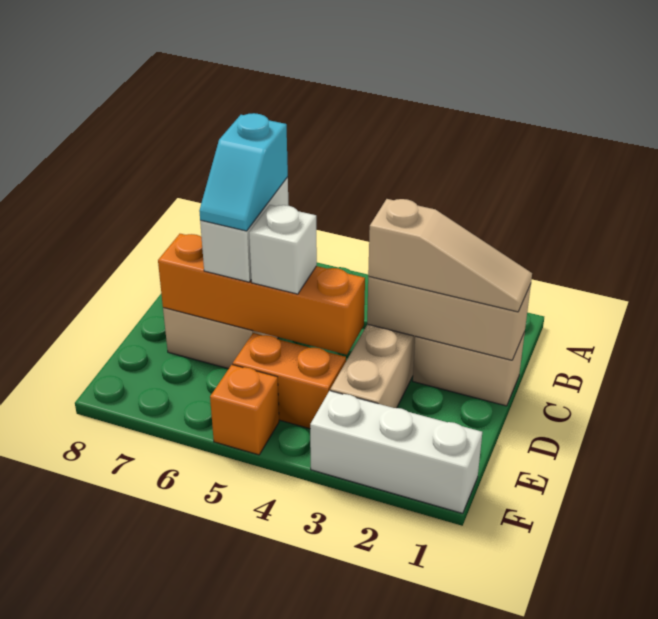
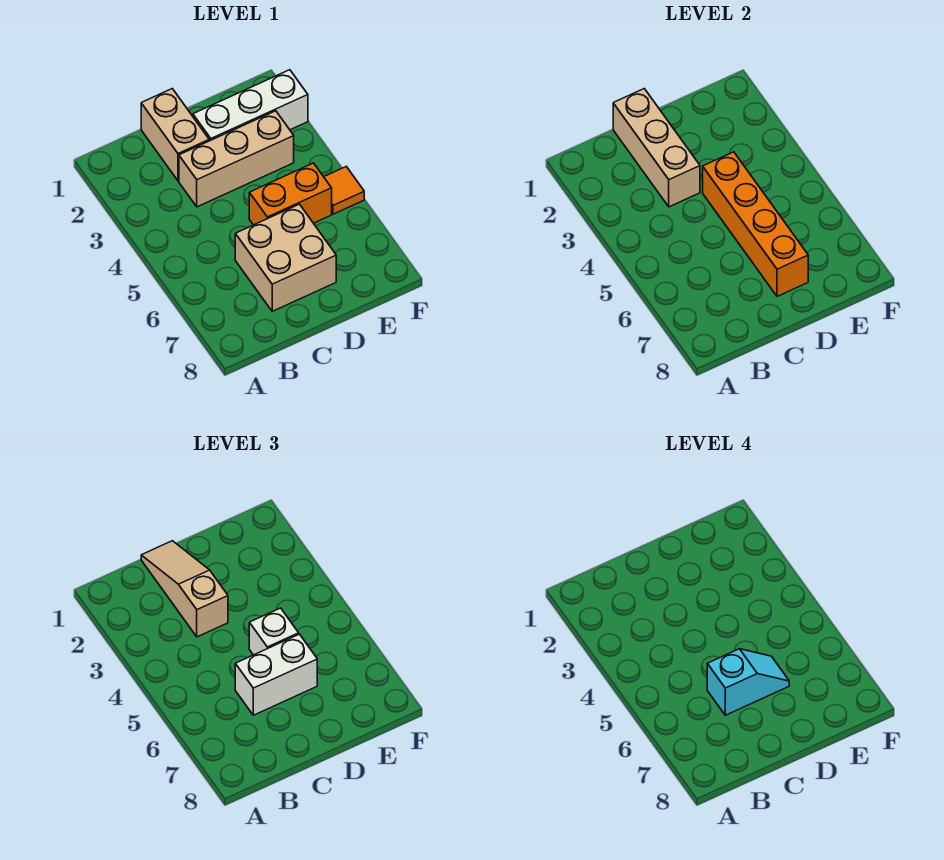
orange 1x2 brick [233,333,346,429] -> orange 1x2 brick turned to [249,163,332,225]
white 1x3 brick [310,391,482,513] -> white 1x3 brick turned to [193,70,308,141]
orange 1x1 brick [210,365,279,455] -> orange 1x1 tile [324,167,364,214]

